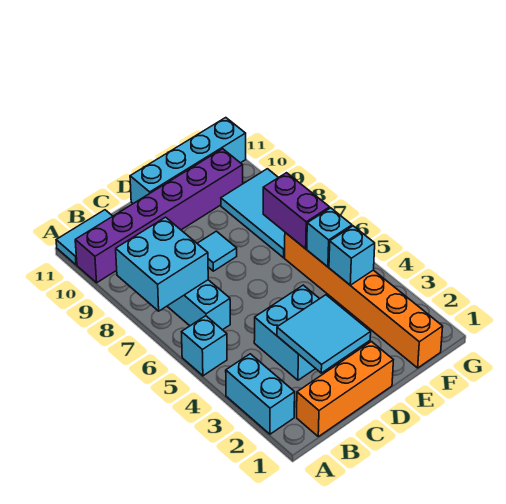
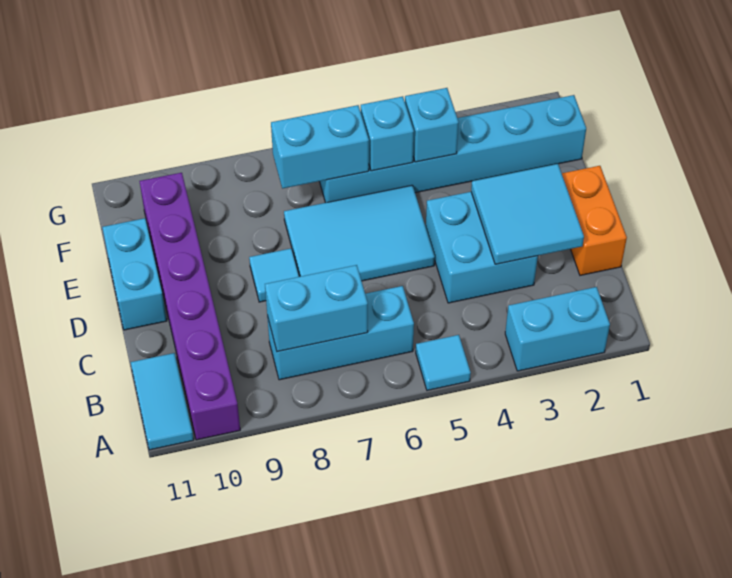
cyan 1x1 brick [182,316,227,376] -> cyan 1x1 tile [416,335,471,390]
cyan 2x2 brick [116,217,208,311] -> cyan 1x2 brick [265,265,368,352]
orange 1x3 brick [297,342,393,437] -> orange 1x2 brick [562,166,627,275]
cyan 1x4 brick [130,118,246,204] -> cyan 1x2 brick [102,218,167,330]
orange 1x6 brick [285,233,443,368] -> cyan 1x6 brick [319,95,586,203]
purple 1x2 brick [263,173,330,249] -> cyan 1x2 brick [271,105,369,189]
cyan 2x3 tile [221,169,285,258] -> cyan 2x3 tile moved to [284,185,435,281]

